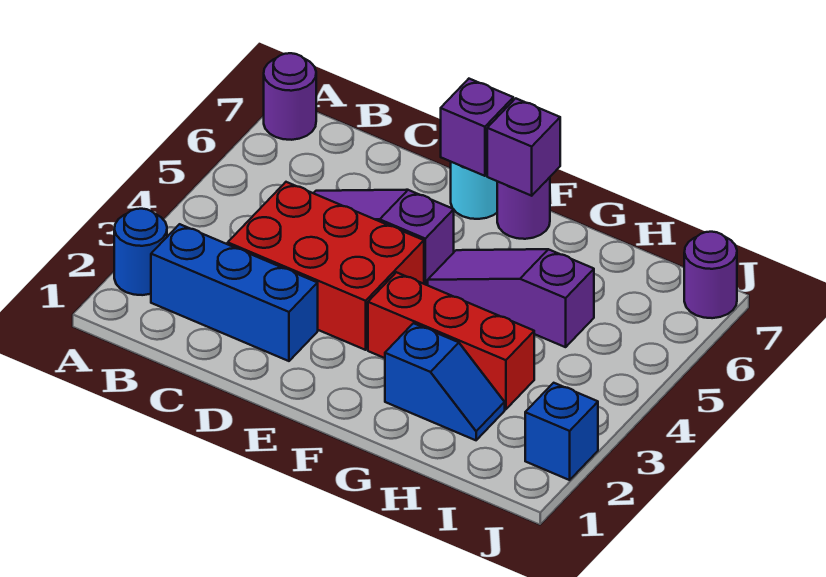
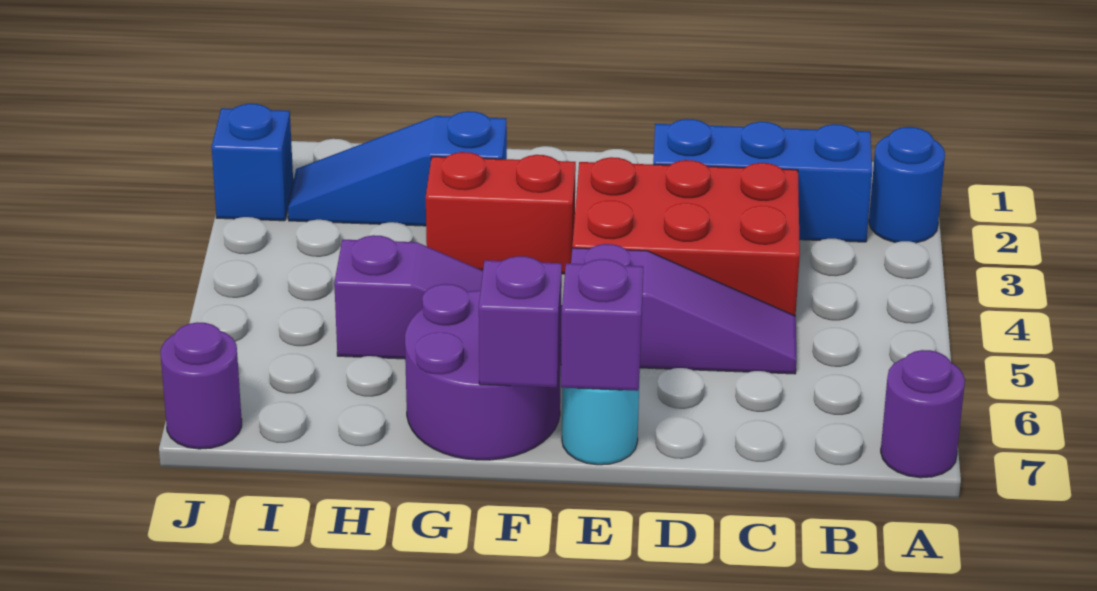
red 1x3 brick [368,272,534,409] -> red 1x2 brick [426,152,576,274]
purple 1x1 round brick [497,177,550,239] -> purple 2x2 round brick [405,284,561,460]
blue 1x2 slope [385,323,505,440] -> blue 1x3 slope [288,111,507,226]

